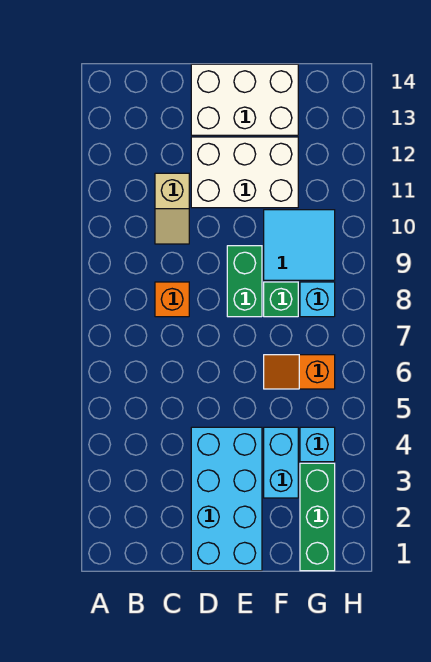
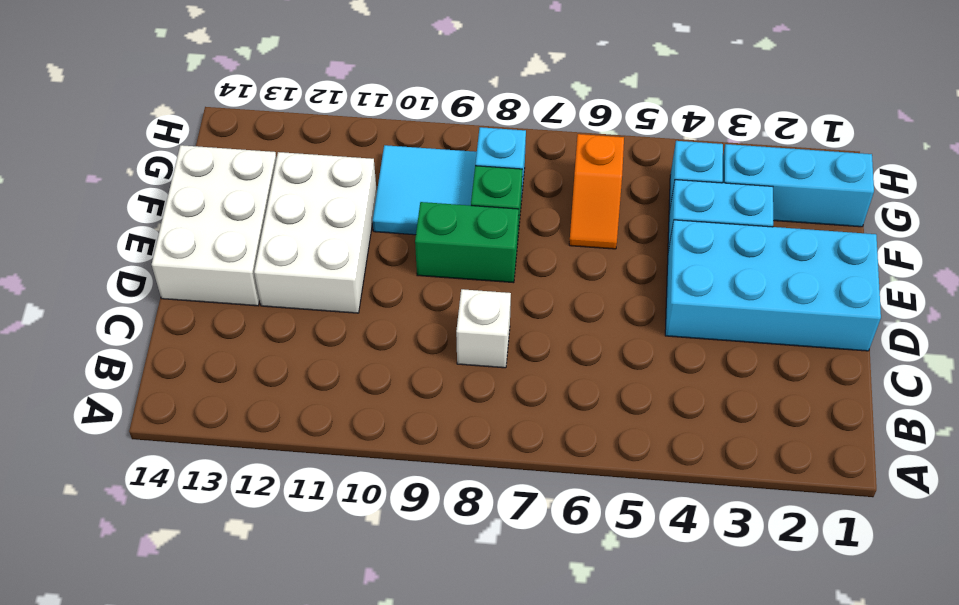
orange 1x1 brick [155,282,189,317] -> white 1x1 brick [456,289,511,368]
tan 1x2 slope [155,173,189,244] -> none
green 1x3 brick [300,463,335,571] -> cyan 1x3 brick [722,144,874,227]

